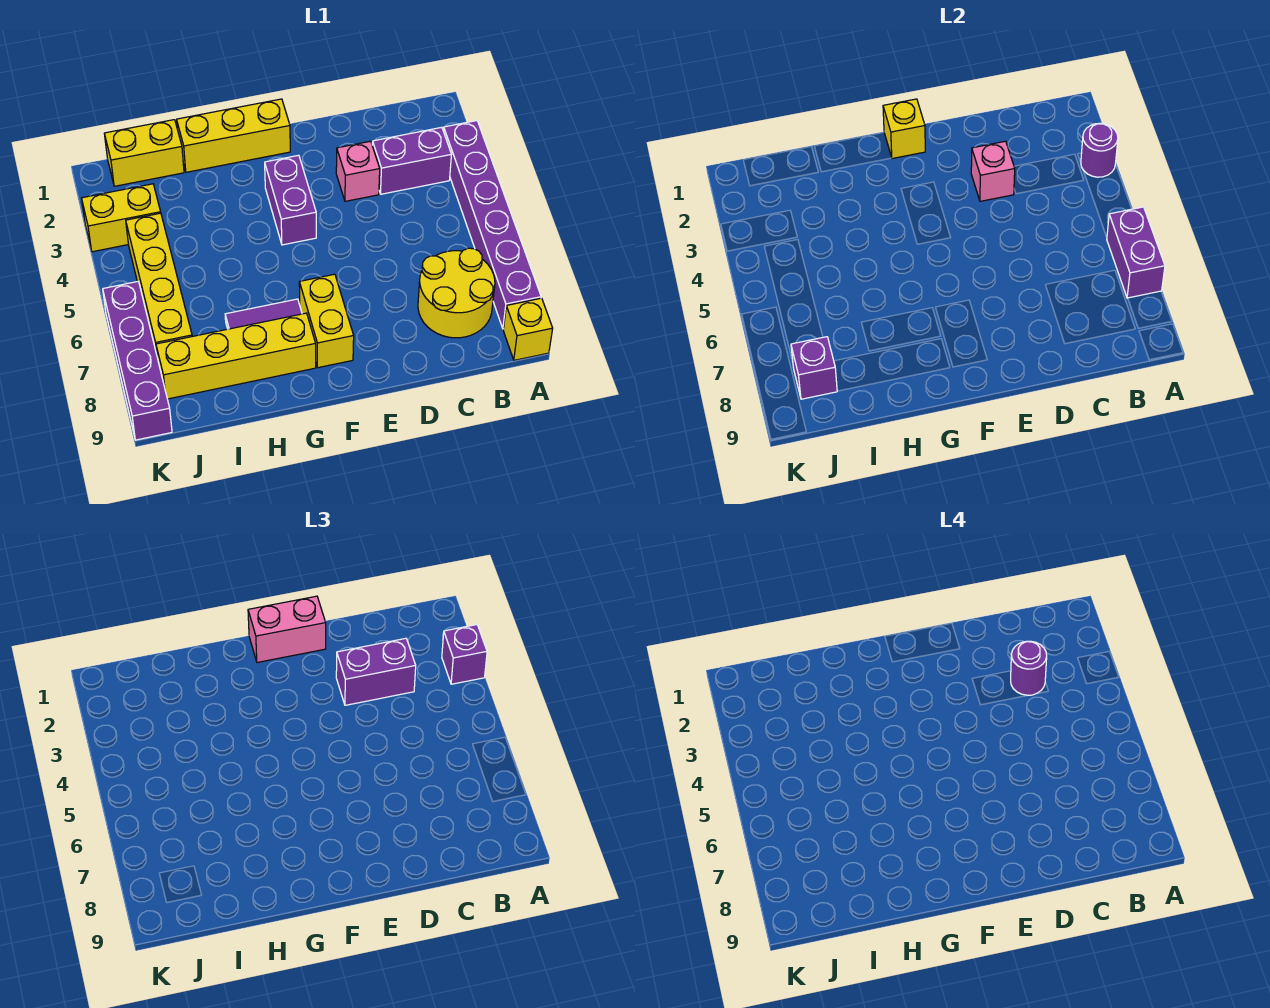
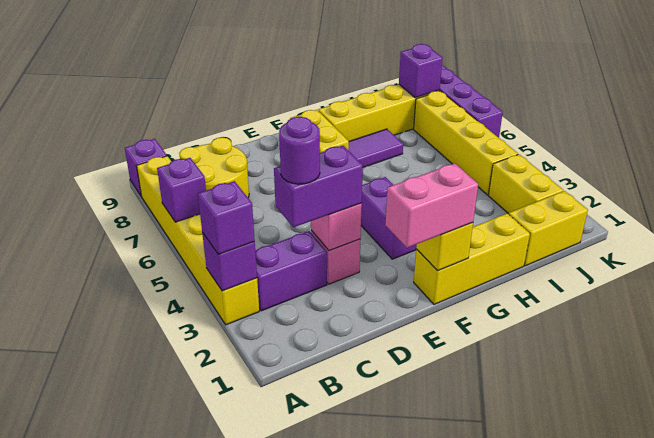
purple 1x6 brick [443,121,541,329] -> yellow 1x6 brick [137,156,259,325]
purple 1x1 round brick [1081,123,1118,177] -> purple 1x1 brick [202,233,257,291]
purple 1x2 brick [1107,207,1165,298] -> purple 1x1 brick [157,158,206,222]
yellow 1x1 brick [503,298,553,360] -> purple 1x1 brick [125,139,167,197]
yellow 1x2 brick [82,184,161,252] -> yellow 1x2 brick turned to [488,154,563,214]

